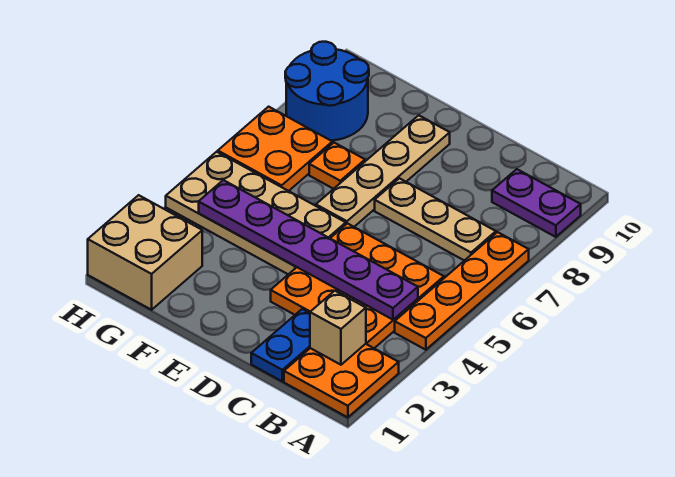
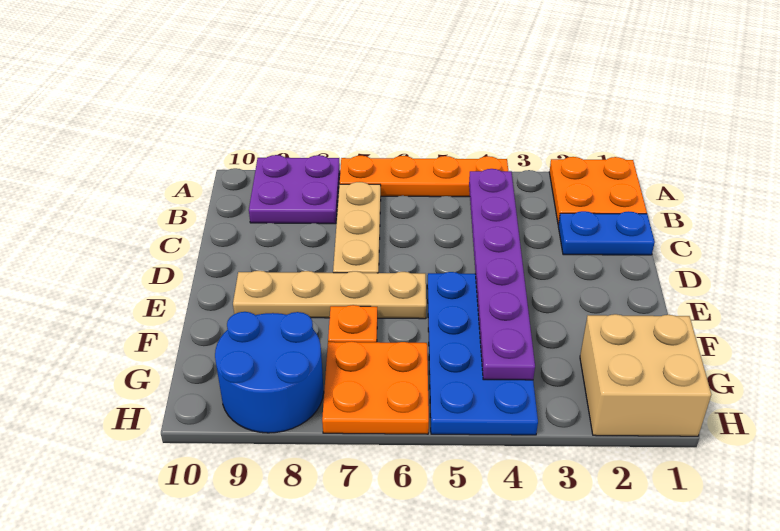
purple 1x2 plate [492,169,581,237] -> purple 2x2 plate [249,155,340,224]
tan 1x1 brick [310,291,366,365] -> none
orange 3x3 plate [271,223,444,348] -> none
tan 2x4 plate [166,152,346,274] -> blue 2x4 plate [427,272,538,435]

